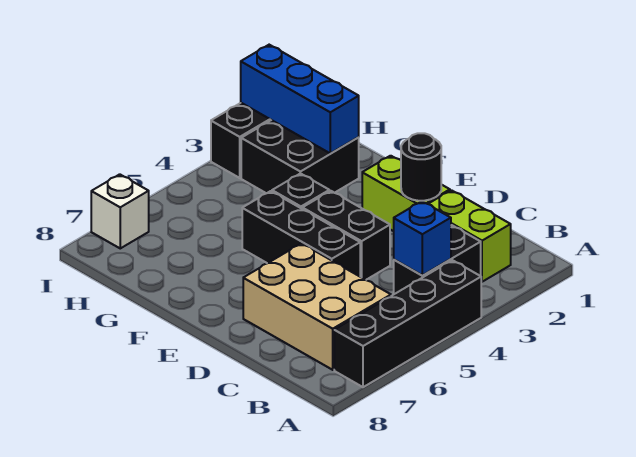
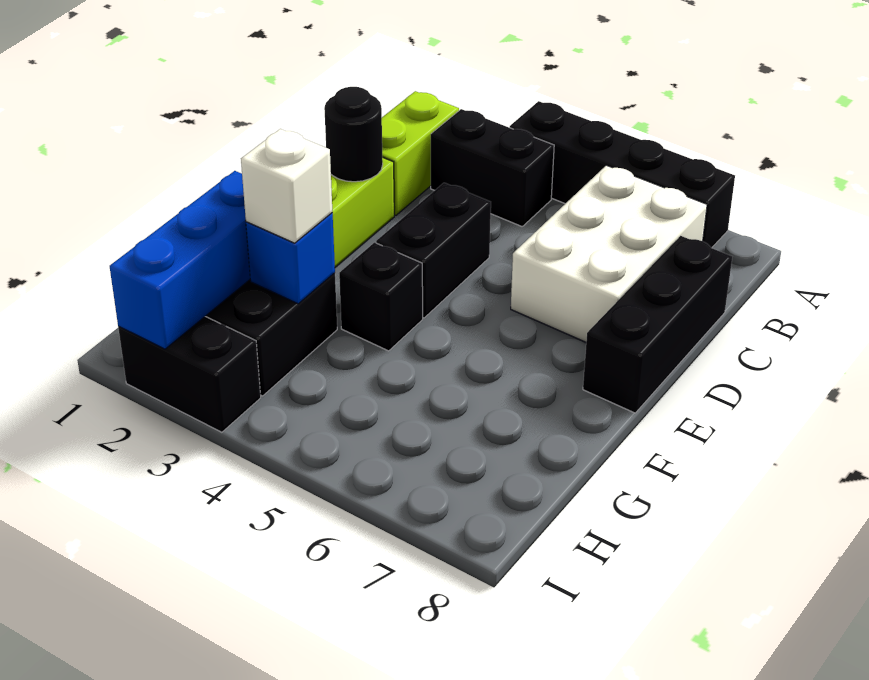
blue 1x1 brick [394,201,451,275] -> blue 1x1 brick moved to [246,213,335,304]
tan 2x3 brick [243,243,391,370] -> white 2x3 brick [511,165,707,342]
black 1x3 brick [242,191,360,276] -> black 1x3 brick moved to [583,236,732,413]
white 1x1 brick [91,174,149,248] -> white 1x1 brick moved to [241,129,332,243]

